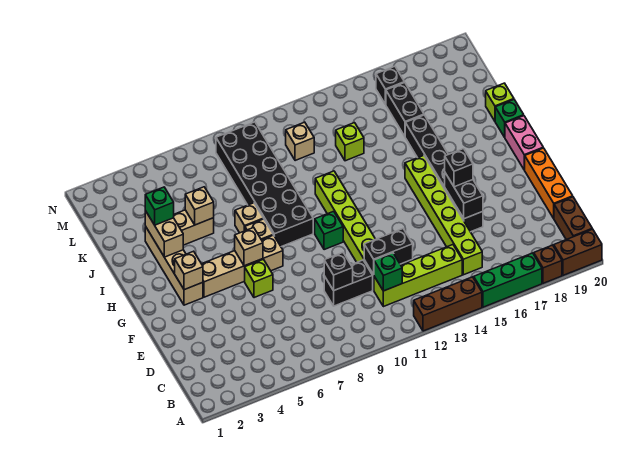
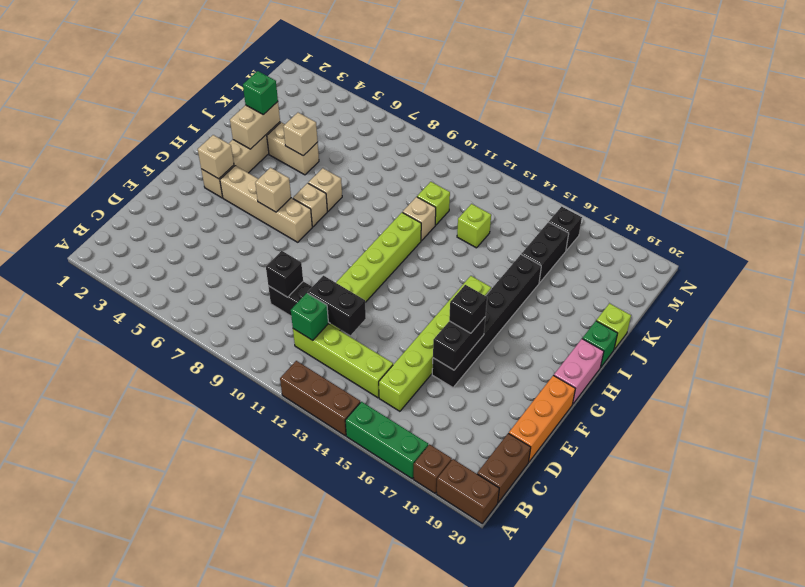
lime 1x1 brick [245,259,273,298] -> lime 1x1 brick moved to [417,182,450,225]
green 1x1 brick [315,211,343,250] -> none
black 2x6 brick [216,122,313,247] -> none
tan 1x1 brick [286,122,314,161] -> tan 1x1 brick moved to [403,197,436,241]

